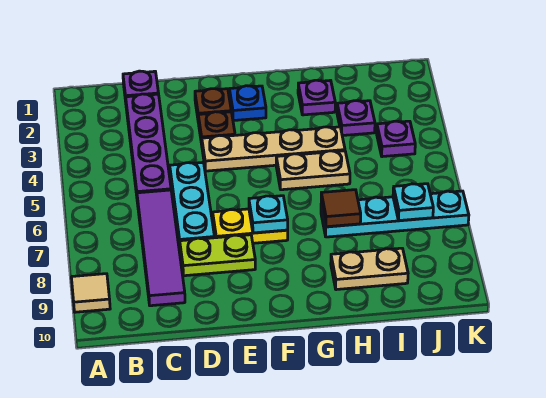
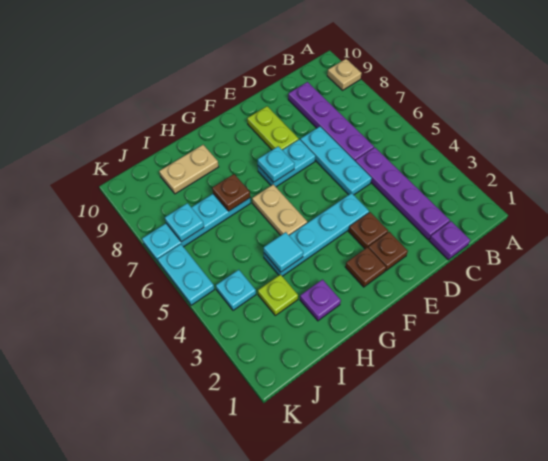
tan 1x1 tile [71,274,110,312] -> tan 1x1 plate [327,59,362,90]
purple 1x4 tile [137,190,185,306] -> purple 1x4 plate [288,82,374,161]
lime 1x2 plate [180,235,255,276] -> lime 1x2 plate turned to [247,106,299,150]
tan 1x4 plate [202,127,345,171] -> cyan 1x4 plate [264,193,369,276]
yellow 1x2 plate [213,209,288,243] -> cyan 1x2 plate [258,139,315,187]
blue 1x1 plate [229,86,266,121] -> brown 1x1 plate [346,247,386,287]
tan 1x2 plate [276,151,350,190] -> tan 1x2 plate turned to [252,184,307,235]
none -> cyan 1x1 tile [264,232,303,272]
brown 1x1 tile [321,190,361,227] -> brown 1x1 plate [212,174,250,211]
purple 1x1 plate [337,101,375,136] -> lime 1x1 plate [258,274,298,315]
purple 1x1 plate [377,121,415,157] -> cyan 1x1 plate [216,270,256,310]
none -> cyan 1x2 plate [158,244,214,305]

